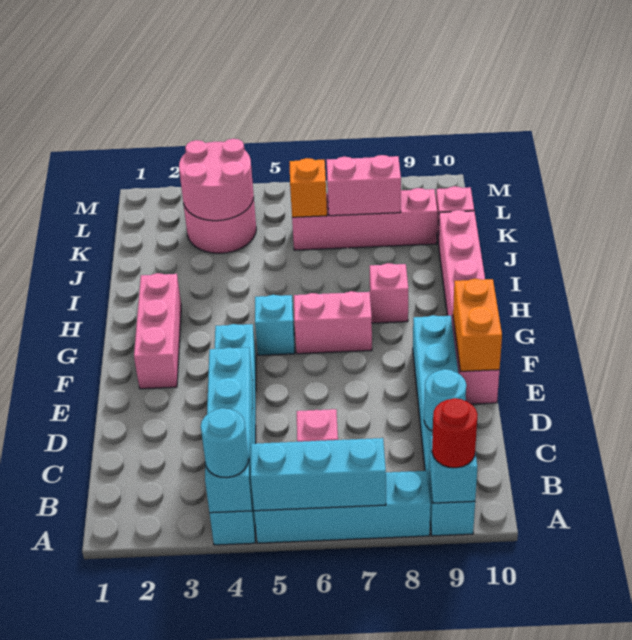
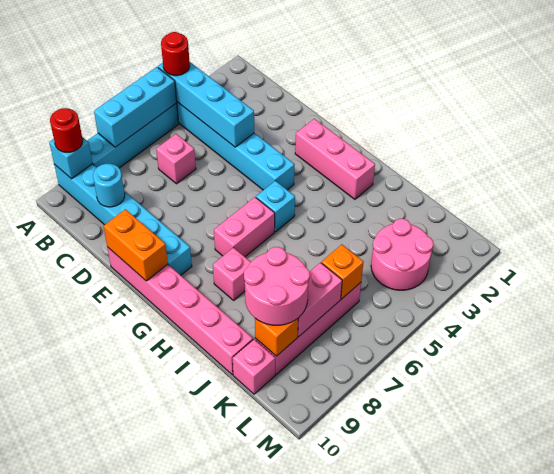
cyan 1x1 round brick [201,408,249,478] -> red 1x1 round brick [161,32,190,76]
pink 2x2 round brick [179,139,254,221] -> pink 2x2 round brick moved to [244,247,310,325]
none -> orange 1x1 brick [255,318,298,356]

